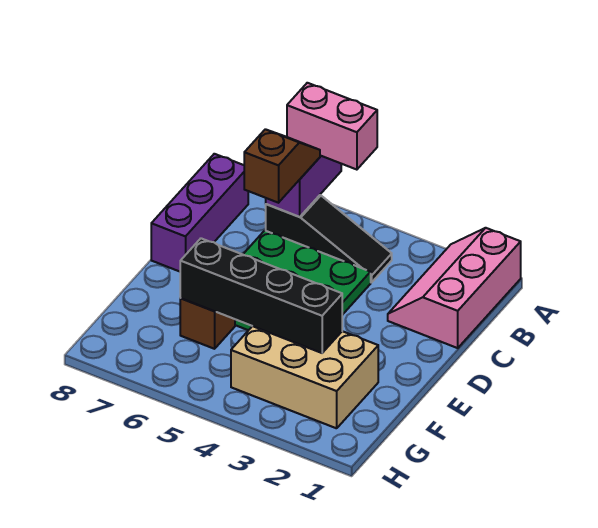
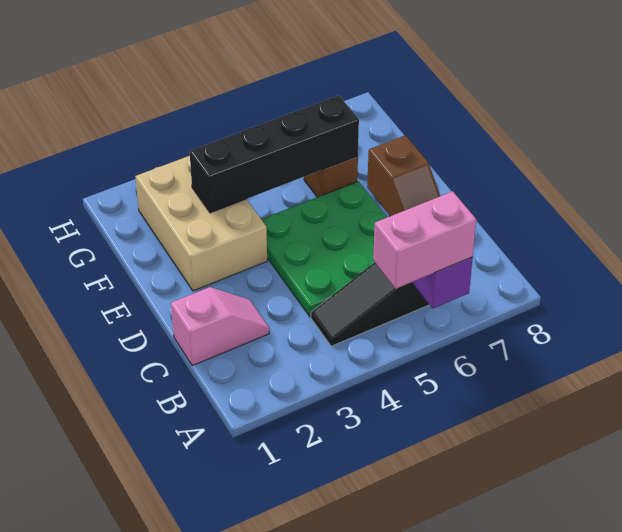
pink 2x3 slope [388,228,521,348] -> pink 1x2 slope [171,287,269,366]
purple 1x3 brick [151,154,248,272] -> none
tan 2x3 brick [231,326,378,428] -> tan 2x3 brick turned to [135,156,267,291]

